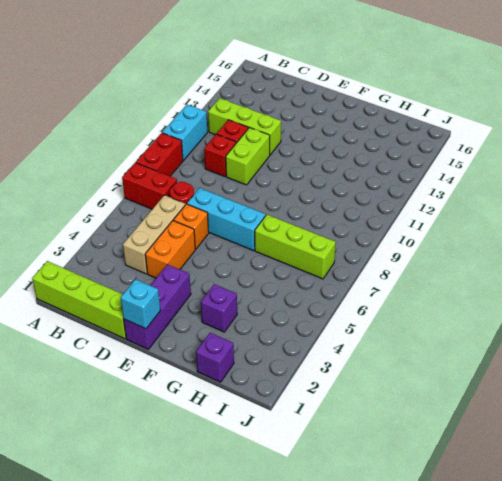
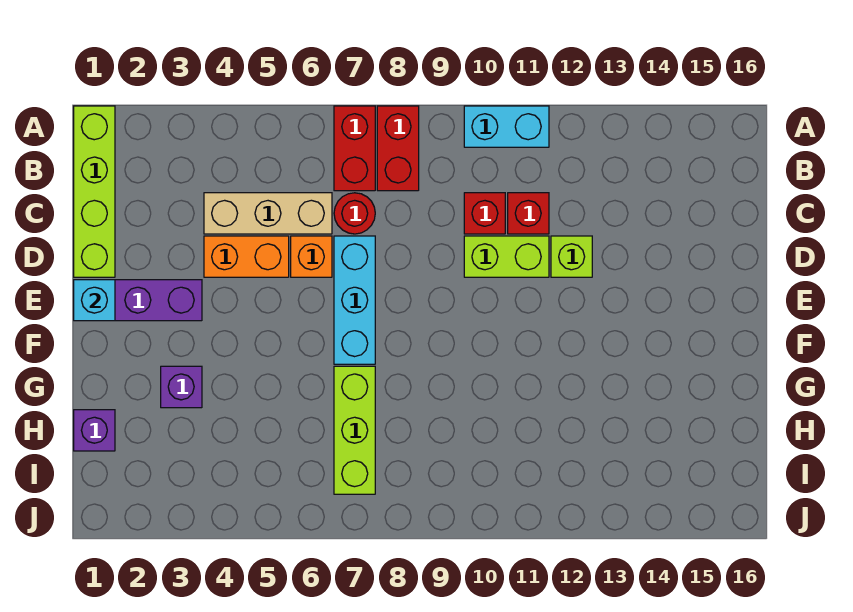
red 1x2 brick [136,133,183,176] -> red 1x2 brick turned to [377,106,419,191]
lime 1x3 brick [208,98,281,155] -> lime 1x1 brick [551,236,592,277]

